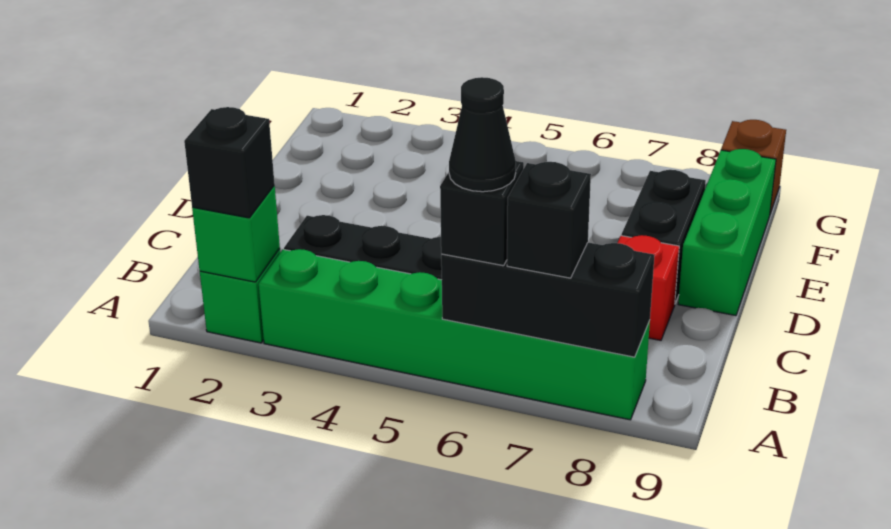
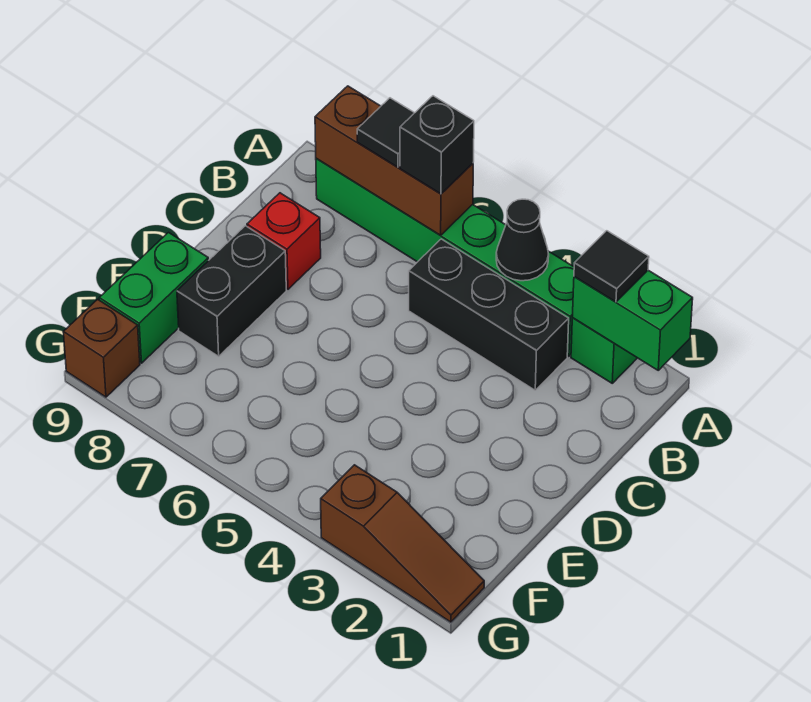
green 1x1 brick [192,186,280,282] -> green 1x2 brick [572,270,693,370]
black 1x1 brick [184,107,275,218] -> black 1x1 tile [574,231,649,302]
black 1x3 brick [441,242,654,357] -> brown 1x3 brick [315,86,473,235]
black 1x1 cone [449,77,516,192] -> black 1x1 cone moved to [496,199,549,281]
black 1x1 brick [507,162,591,278] -> black 1x1 tile [357,98,414,167]
green 1x3 brick [678,149,776,316] -> green 1x2 brick [99,233,208,363]
none -> brown 1x3 slope [321,465,484,622]

